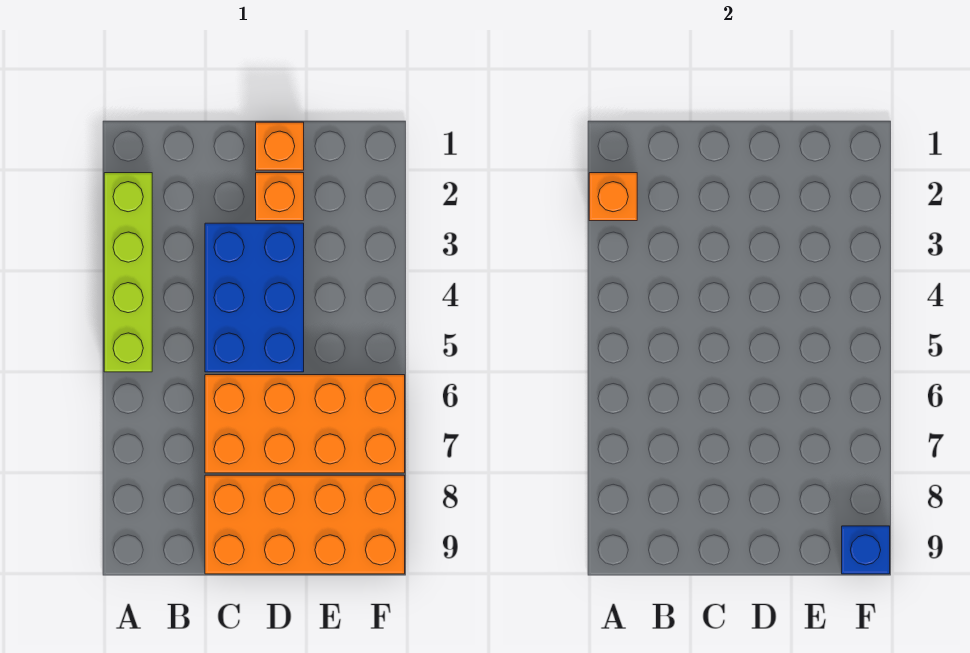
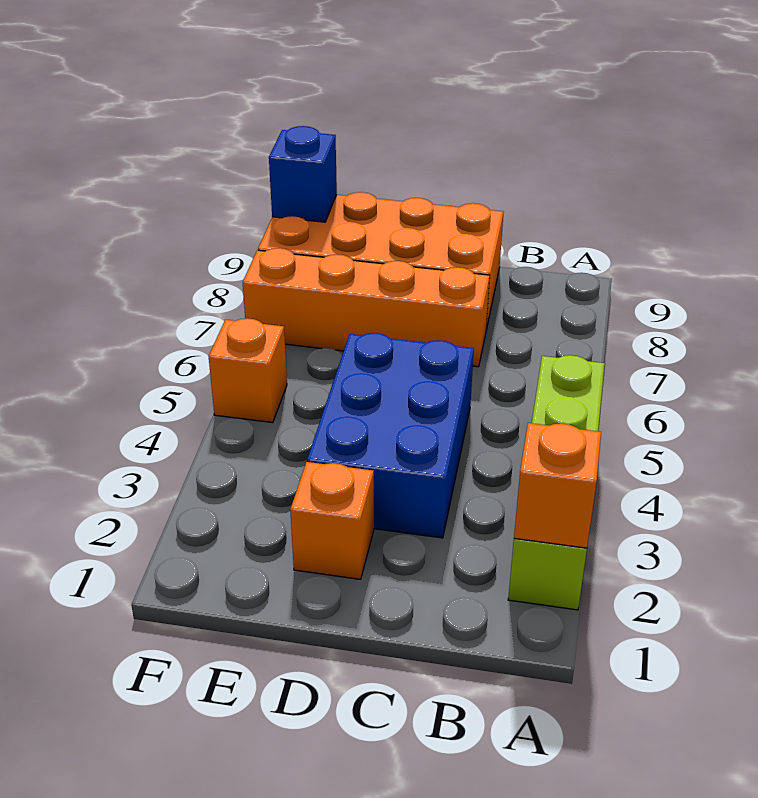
orange 2x4 brick [205,375,405,473] -> orange 1x4 brick [243,248,490,367]
orange 1x1 brick [256,122,304,170] -> orange 1x1 brick moved to [209,318,287,423]

